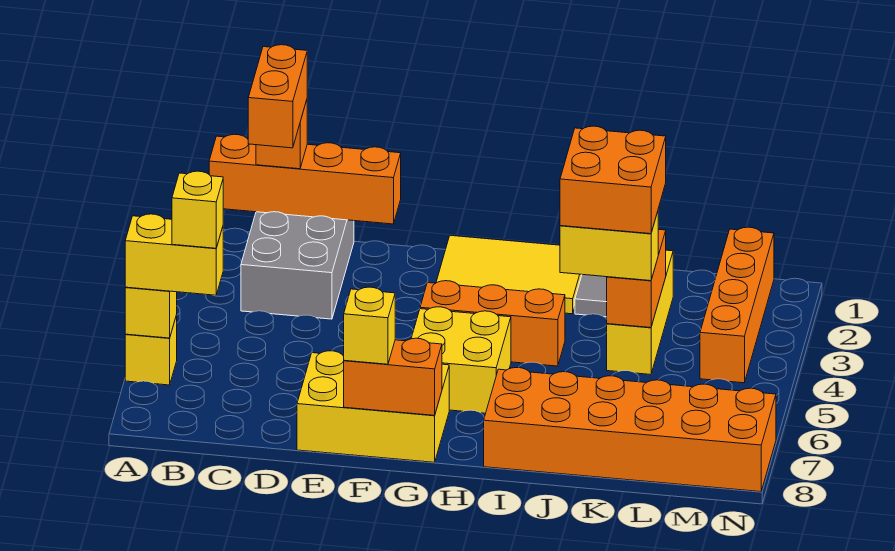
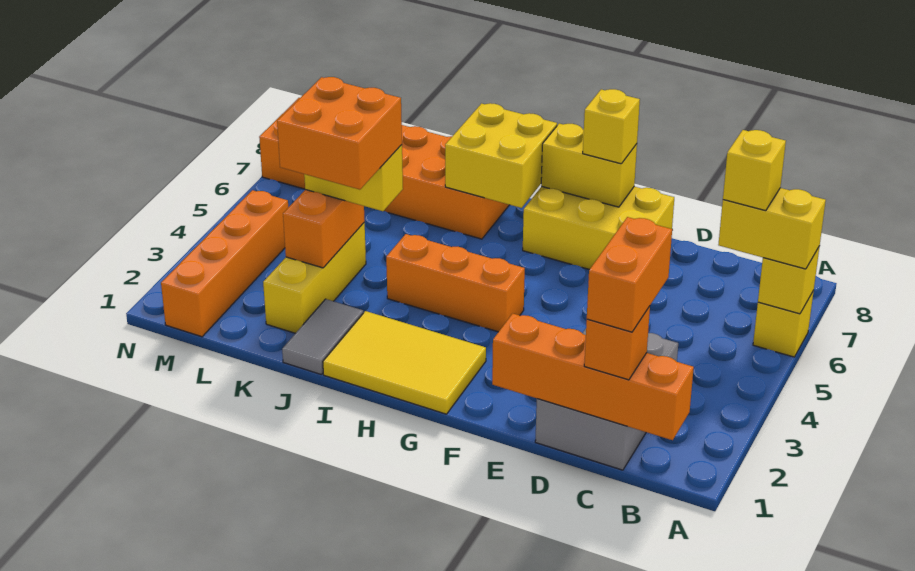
orange 1x2 brick [344,338,442,415] -> yellow 1x2 brick [541,124,637,207]
yellow 2x2 brick [411,307,511,413] -> yellow 2x2 brick moved to [445,103,557,208]

